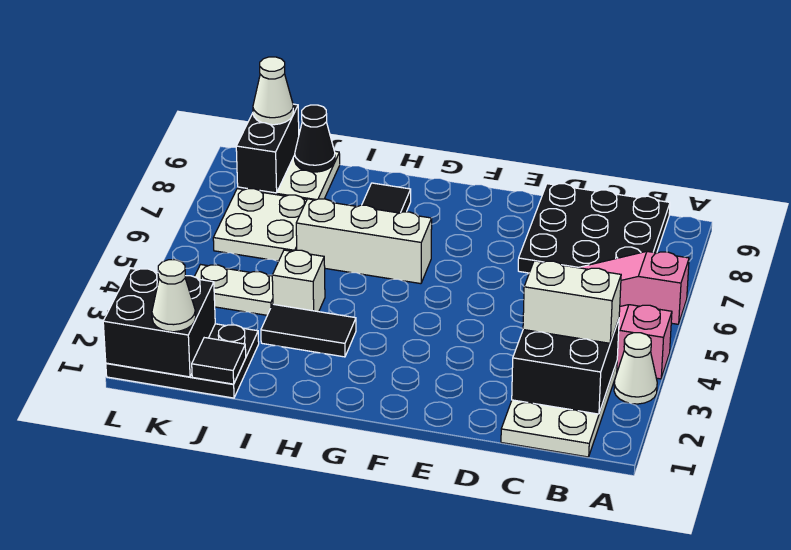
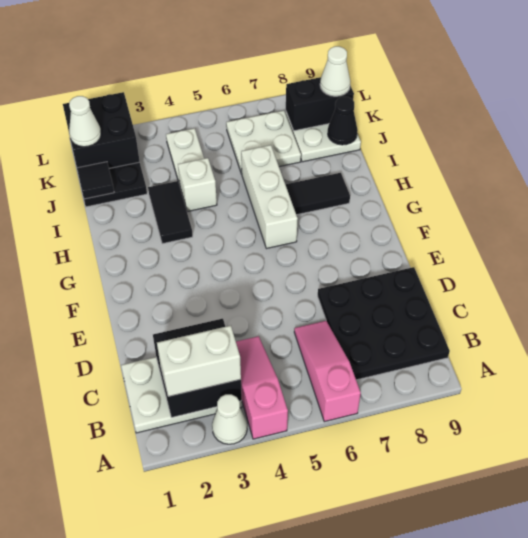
white 1x2 brick [523,261,621,343] -> white 1x2 brick turned to [157,326,241,396]

